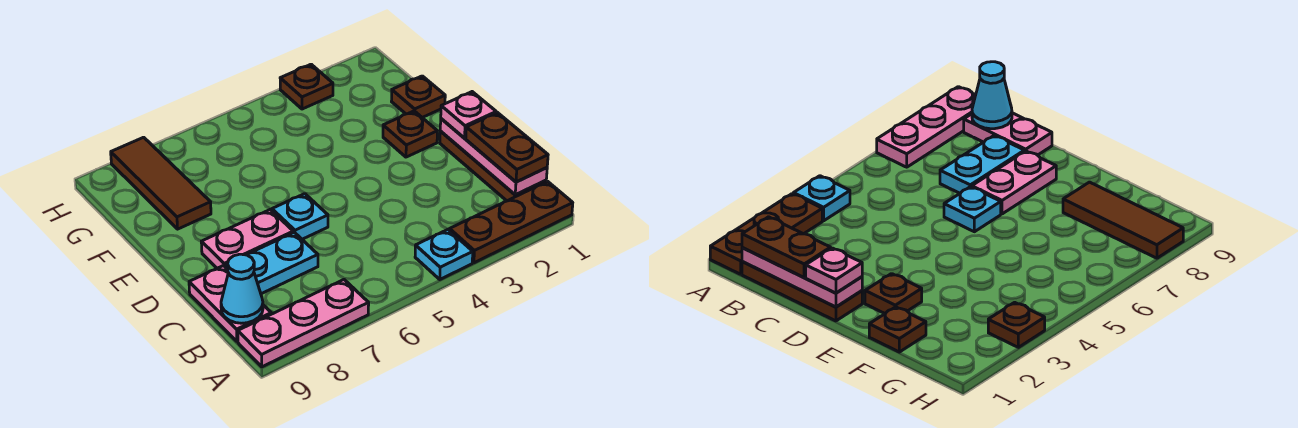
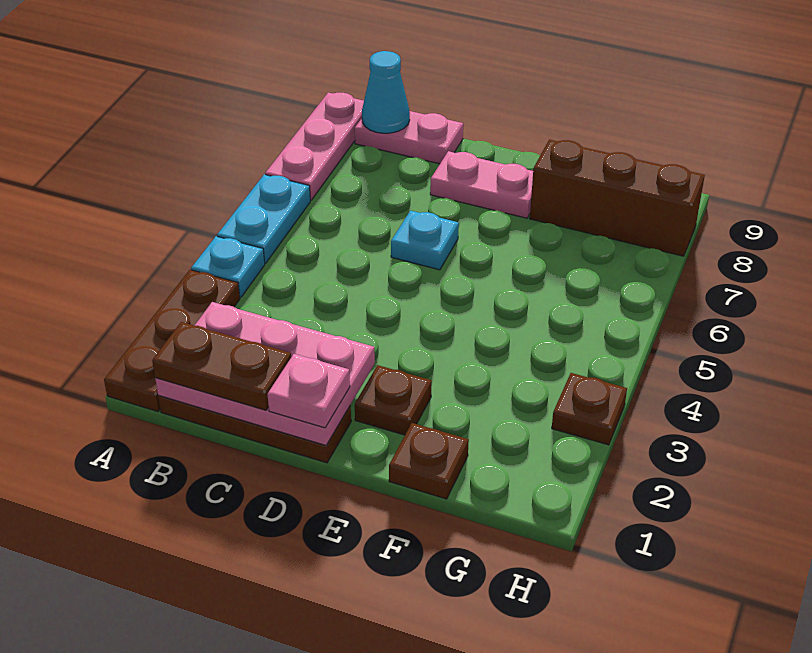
pink 1x3 plate [440,119,547,195] -> pink 2x3 plate [155,302,375,445]
cyan 1x2 plate [225,232,318,294] -> cyan 1x2 plate moved to [217,174,310,263]
pink 1x2 plate [201,210,293,268] -> pink 1x2 plate turned to [430,151,533,218]
brown 1x3 tile [111,137,211,229] -> brown 1x3 brick [530,140,705,256]

